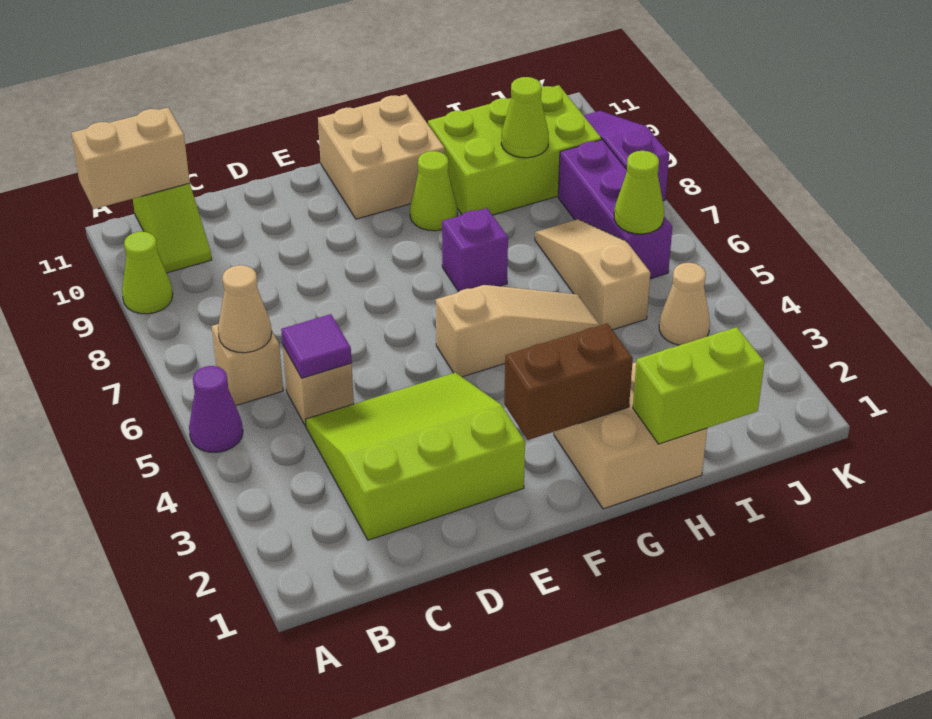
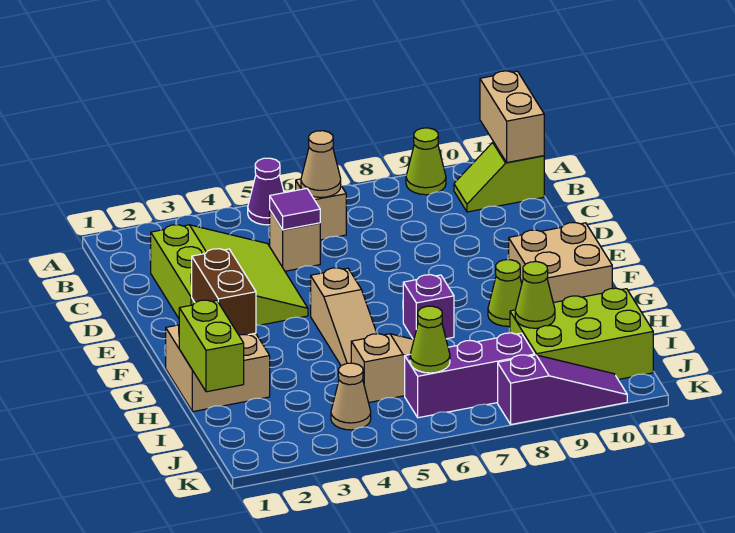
lime 2x3 brick [428,85,602,215] -> lime 2x3 brick turned to [510,288,653,380]

